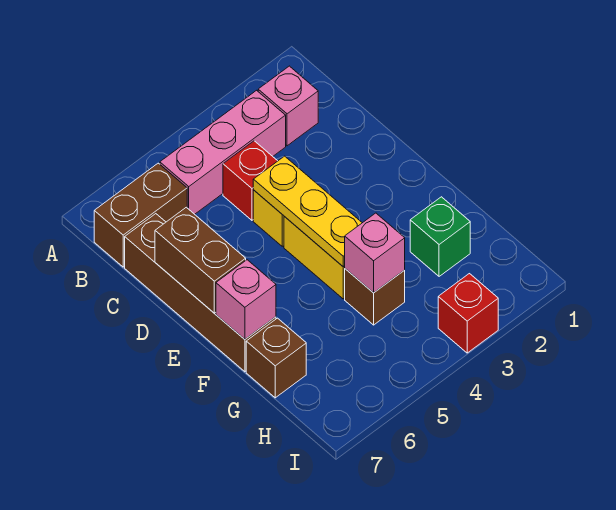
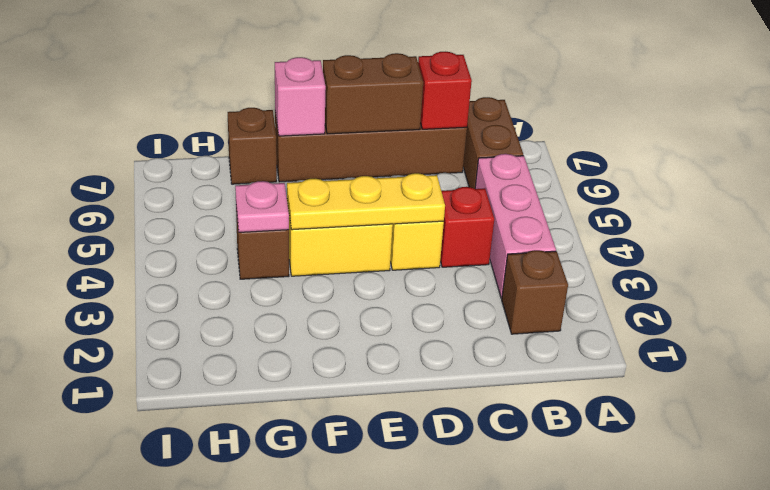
pink 1x1 brick [258,66,318,146] -> brown 1x1 brick [502,250,568,334]
green 1x1 brick [410,197,470,276] -> none
pink 1x1 brick [345,213,405,293] -> pink 1x1 plate [235,181,289,232]
red 1x1 brick [438,274,498,353] -> red 1x1 brick moved to [418,52,472,129]

